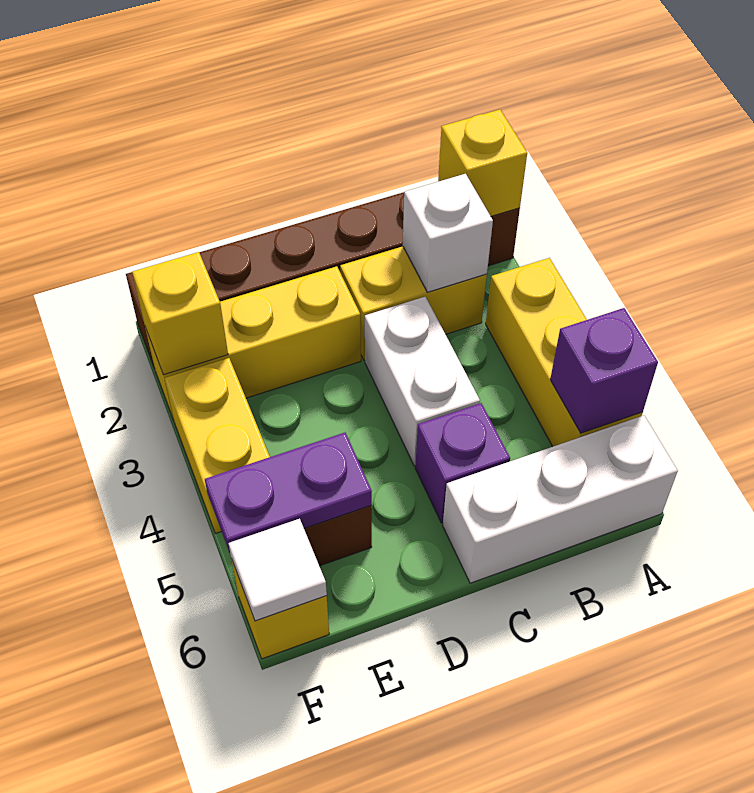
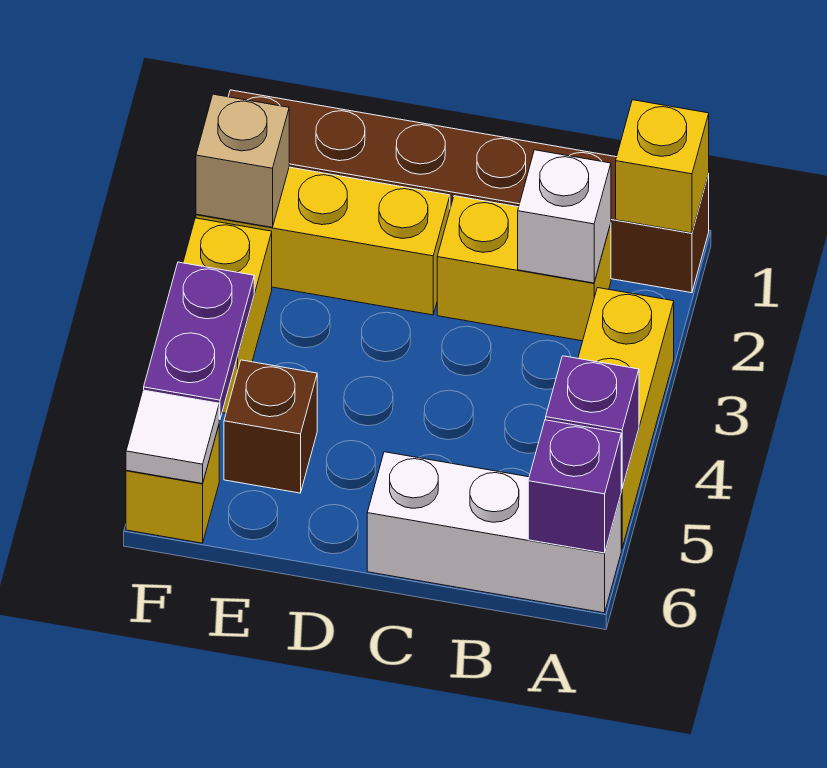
white 1x2 brick [365,297,480,466] -> none
purple 1x1 brick [415,403,510,523] -> purple 1x1 brick moved to [528,420,621,553]
purple 1x2 plate [205,433,372,552] -> purple 1x2 plate turned to [144,262,254,419]
yellow 1x1 brick [132,252,228,375] -> tan 1x1 brick [196,94,289,227]

